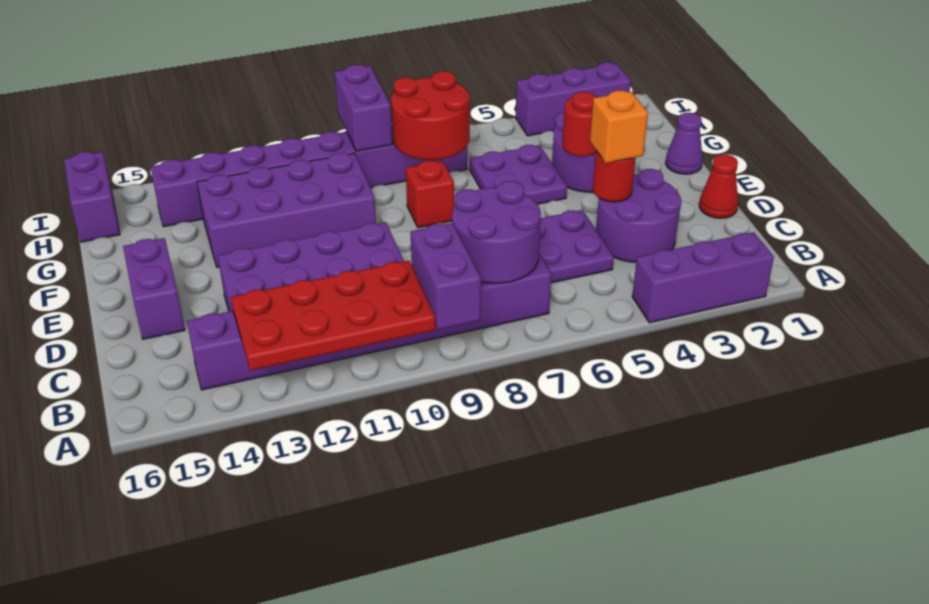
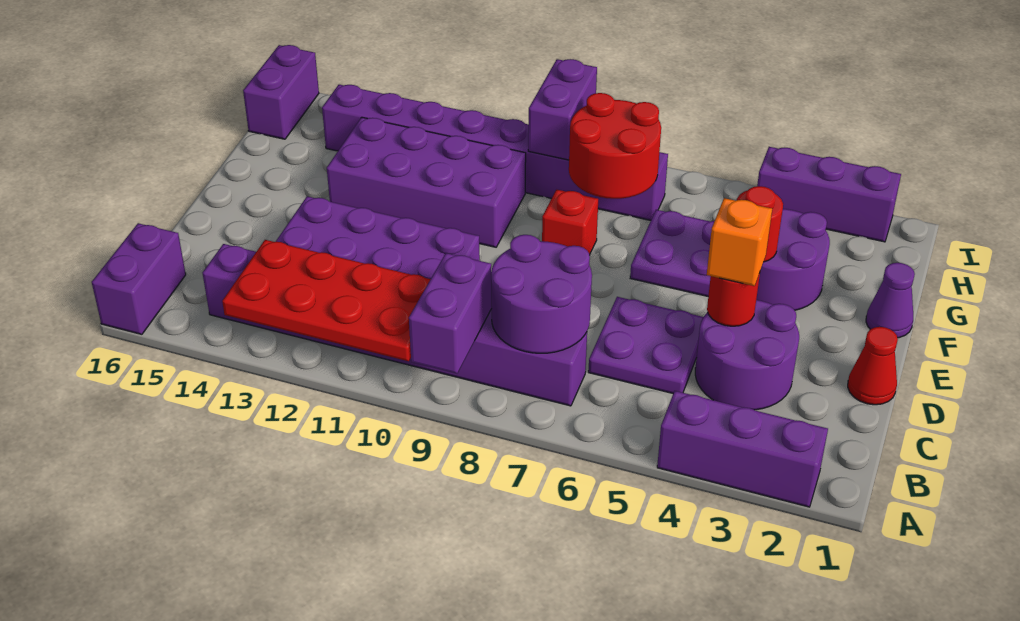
purple 1x2 brick [123,238,185,339] -> purple 1x2 brick moved to [92,223,186,334]

